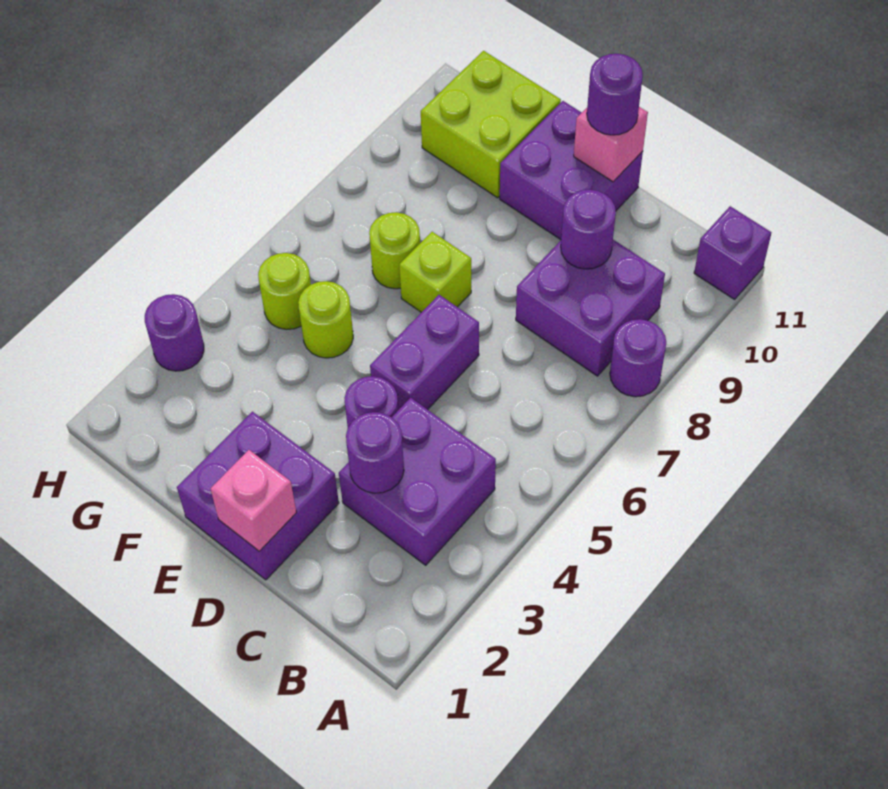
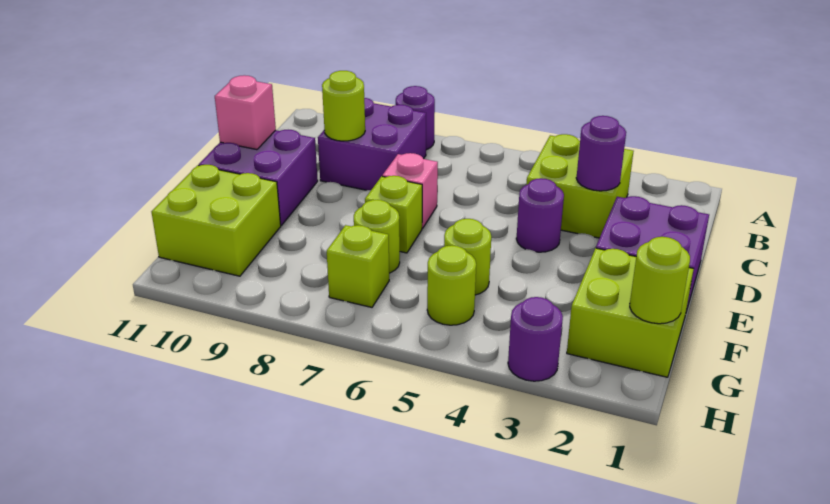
purple 1x1 brick [694,206,772,299] -> none
purple 2x2 brick [339,398,496,565] -> lime 2x2 brick [526,134,633,238]
purple 1x1 round brick [561,190,616,269] -> lime 1x1 round brick [322,71,365,141]
pink 1x1 brick [210,450,297,551] -> pink 1x1 brick moved to [382,153,438,228]
purple 1x2 brick [370,295,479,410] -> none
purple 1x1 round brick [587,54,643,135] -> none
none -> lime 2x2 brick [567,248,694,377]
none -> lime 1x1 round brick [630,237,690,324]
none -> lime 1x1 brick [327,225,389,307]

